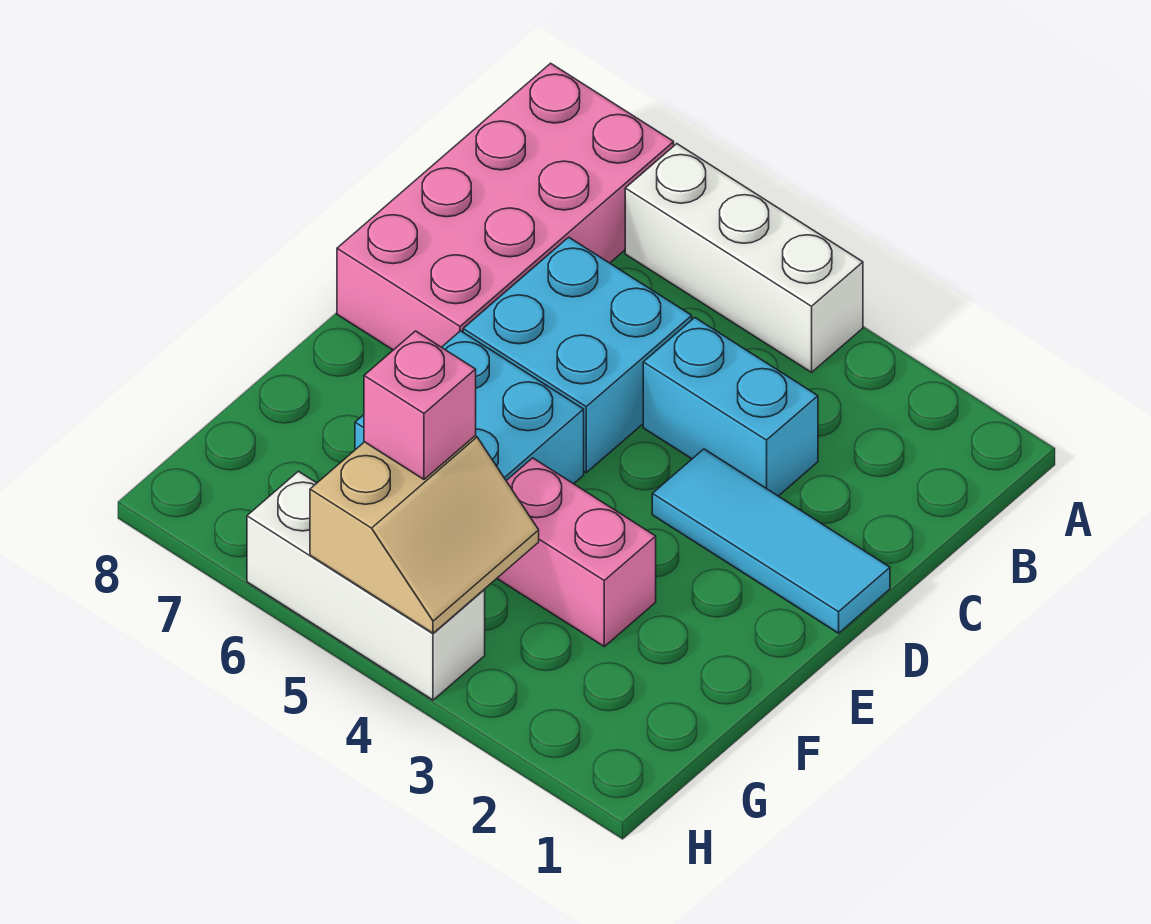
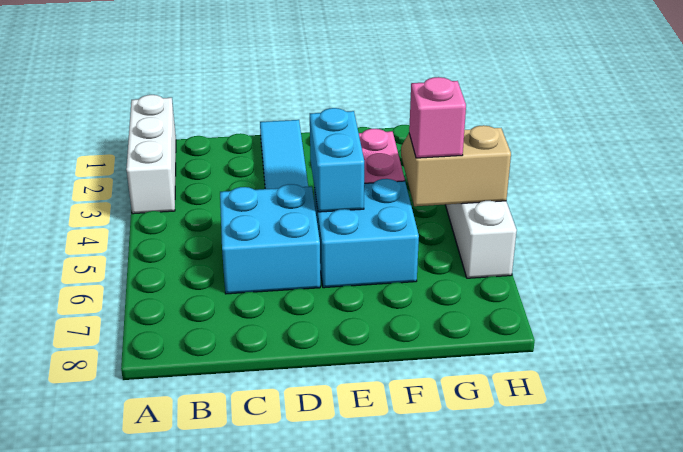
white 1x3 brick [625,144,863,372] -> white 1x3 brick moved to [126,95,176,214]
pink 2x4 brick [337,63,674,350] -> none
cyan 1x2 brick [643,318,818,496] -> cyan 1x2 brick moved to [310,108,364,212]

